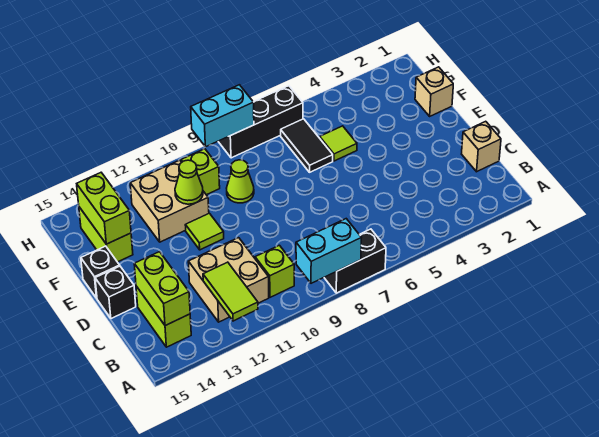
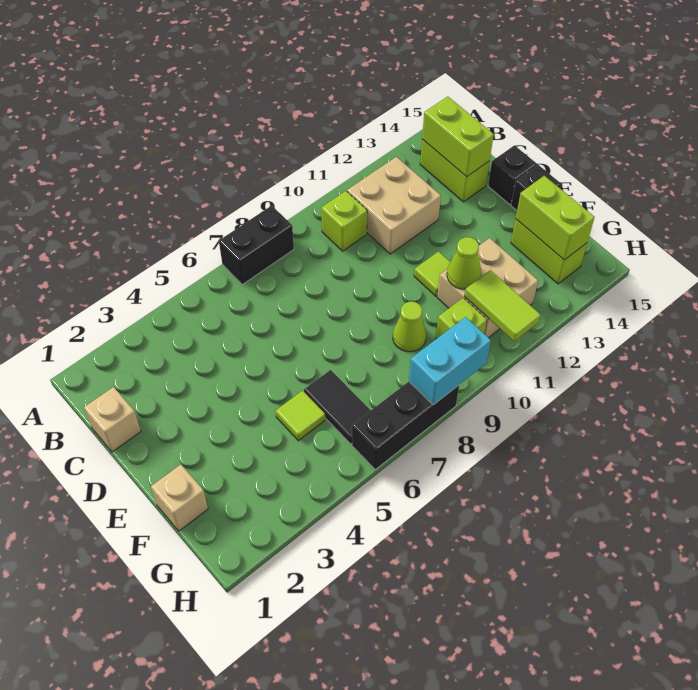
cyan 1x2 brick [296,219,361,283] -> none
lime 1x2 tile [203,262,258,321] -> lime 1x2 tile moved to [465,270,541,341]

